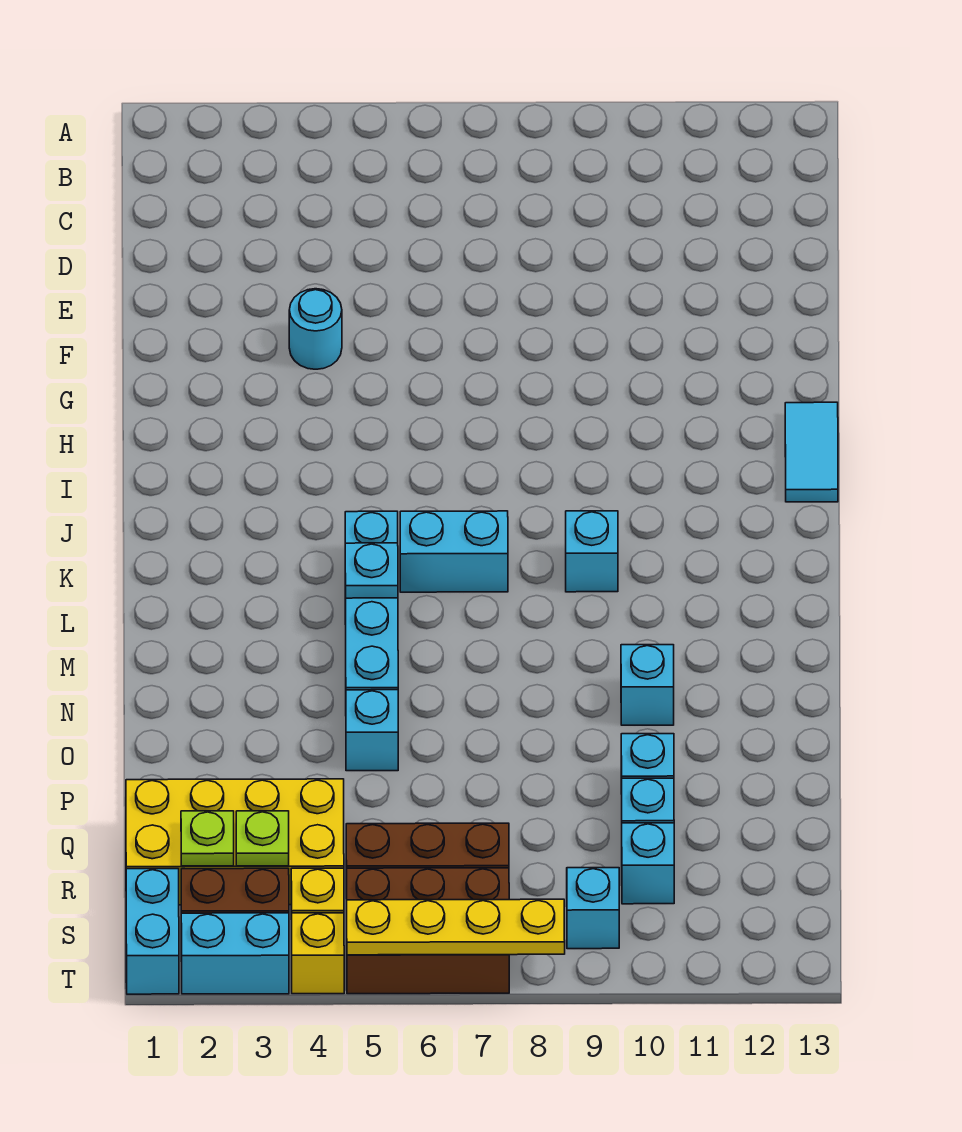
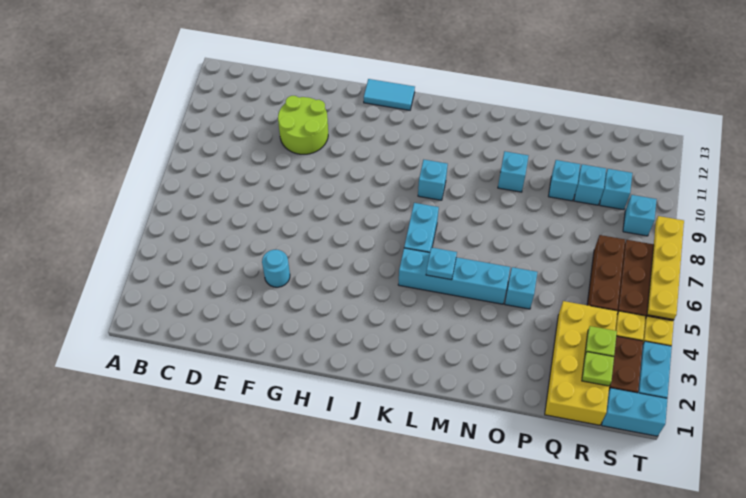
none -> lime 2x2 round brick [278,96,328,154]

